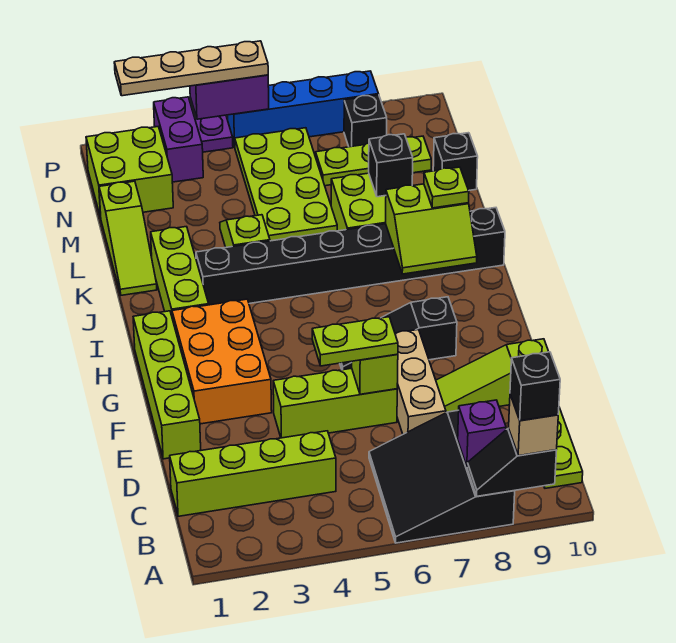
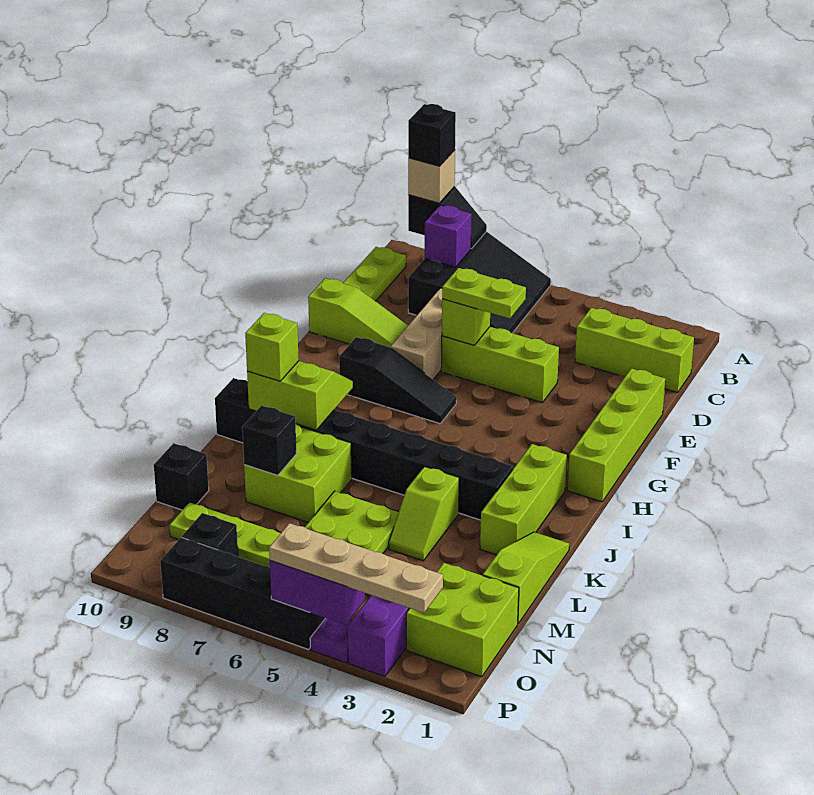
lime 1x4 brick [170,431,336,516] -> lime 1x3 brick [575,308,694,392]
orange 2x3 brick [172,299,272,424] -> none
lime 1x1 plate [424,167,469,208] -> lime 1x1 brick [245,313,299,381]
blue 1x4 brick [228,71,379,147] -> black 1x4 brick [160,537,325,649]

